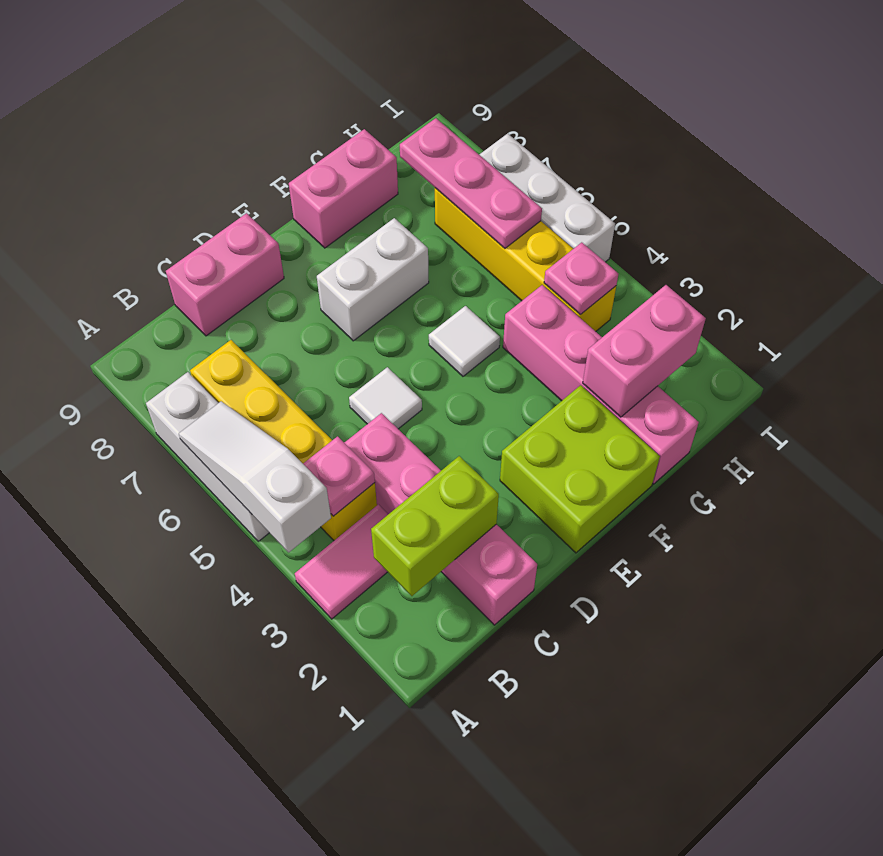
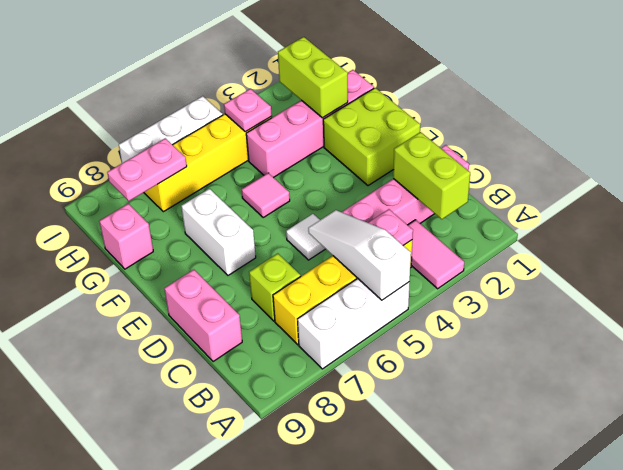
white 1x3 slope [179,401,331,553] -> white 1x3 slope turned to [308,210,411,300]
none -> lime 1x1 brick [249,253,301,321]
white 1x1 tile [429,306,500,376] -> pink 1x1 tile [242,173,290,217]
pink 1x2 brick [289,129,398,248] -> pink 1x1 brick [99,203,153,269]
pink 1x2 brick [583,285,706,417] -> lime 1x2 brick [278,37,348,118]
pink 1x3 plate [400,118,542,248] -> pink 1x2 plate [107,138,187,201]

